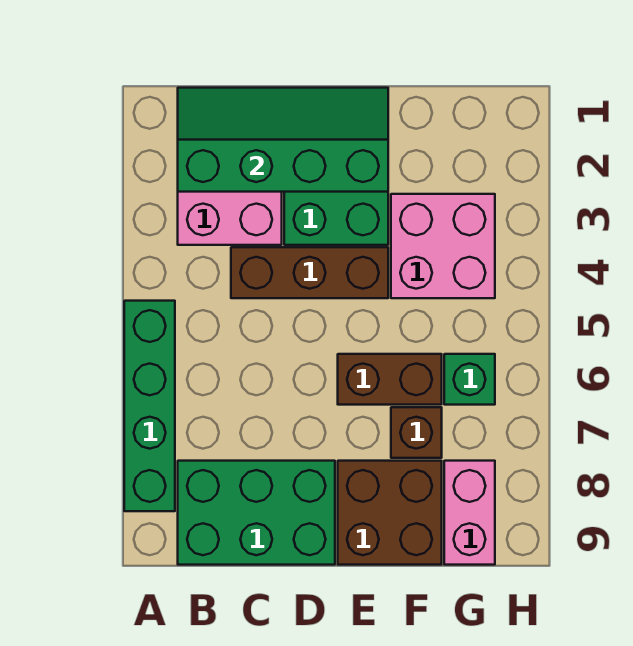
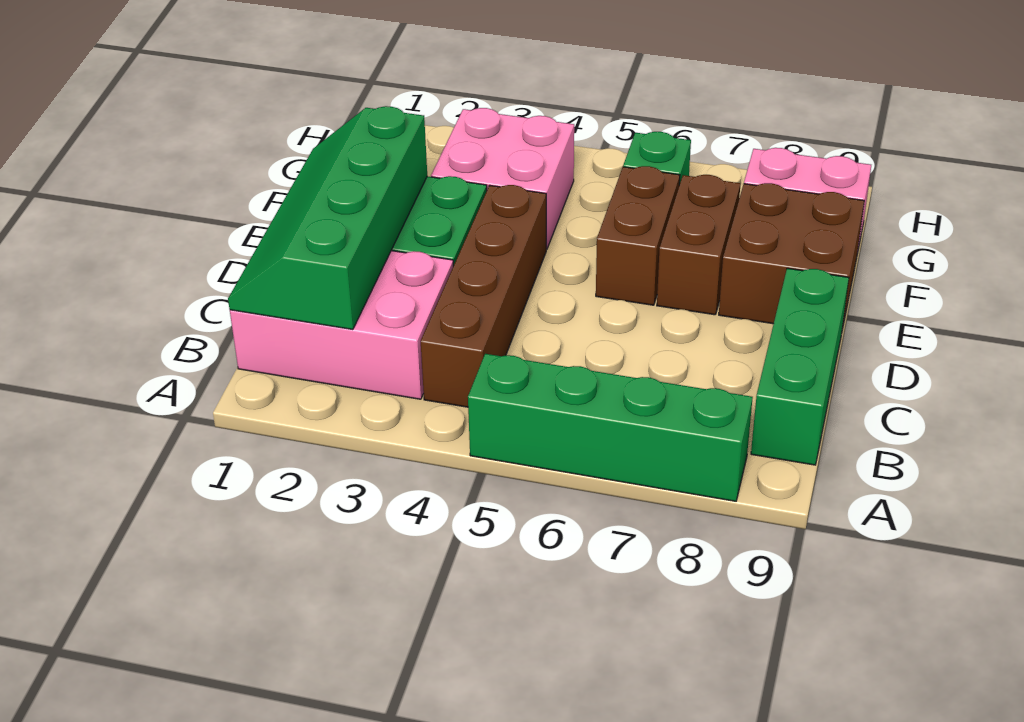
green 2x3 brick [178,461,335,565] -> green 1x3 brick [751,268,849,465]
brown 1x3 brick [231,247,388,298] -> brown 1x4 brick [421,185,546,407]
brown 1x1 brick [391,407,442,458] -> brown 1x2 brick [657,174,741,315]

